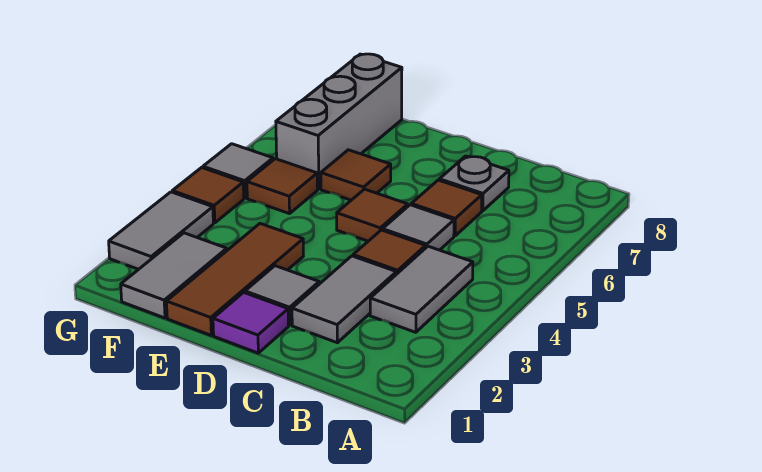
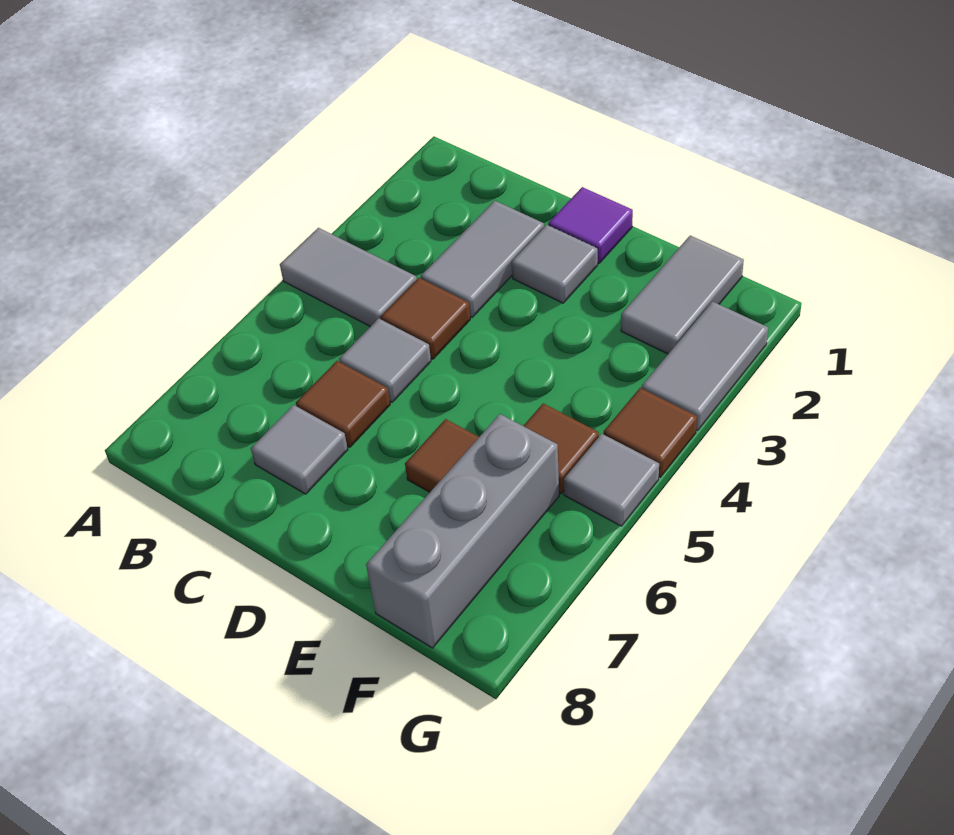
grey 1x2 tile [370,246,473,332] -> grey 1x2 tile turned to [280,228,417,327]
grey 1x1 plate [439,156,509,211] -> grey 1x1 tile [251,405,348,494]
brown 1x1 tile [337,189,408,241] -> none
brown 1x3 tile [166,224,303,335] -> none

